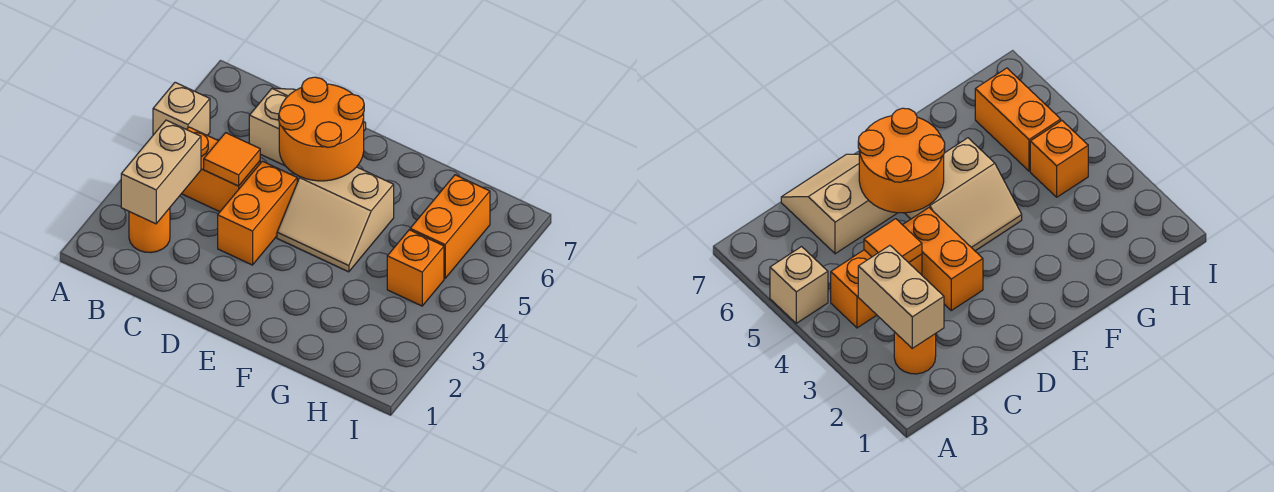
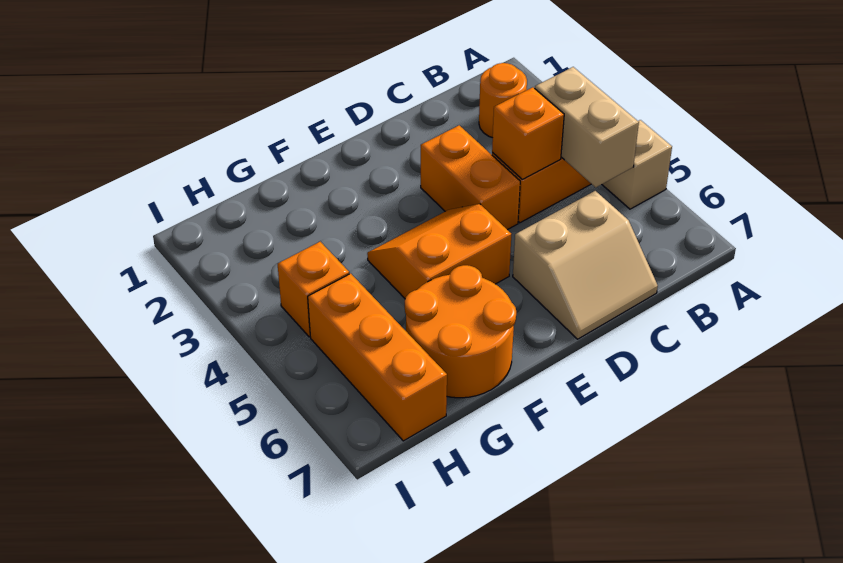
tan 1x2 brick [121,120,201,224] -> tan 1x2 brick moved to [535,67,639,187]
orange 1x1 tile [204,133,260,186] -> orange 1x1 brick [492,87,564,179]
orange 2x2 round brick [279,77,364,181] -> orange 2x2 round brick moved to [405,265,516,398]
tan 2x2 slope [277,167,394,272] -> orange 2x2 slope [367,204,511,298]
orange 1x2 brick [410,175,490,278] -> orange 1x3 brick [308,274,447,441]

